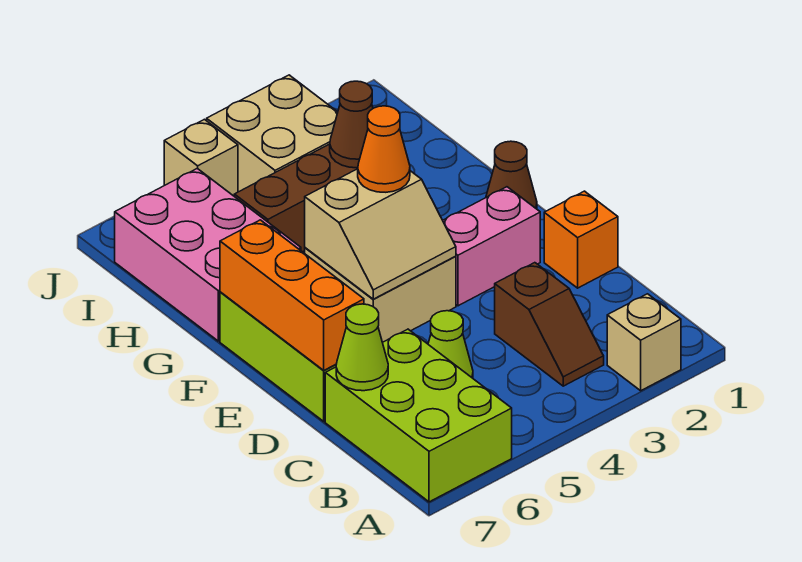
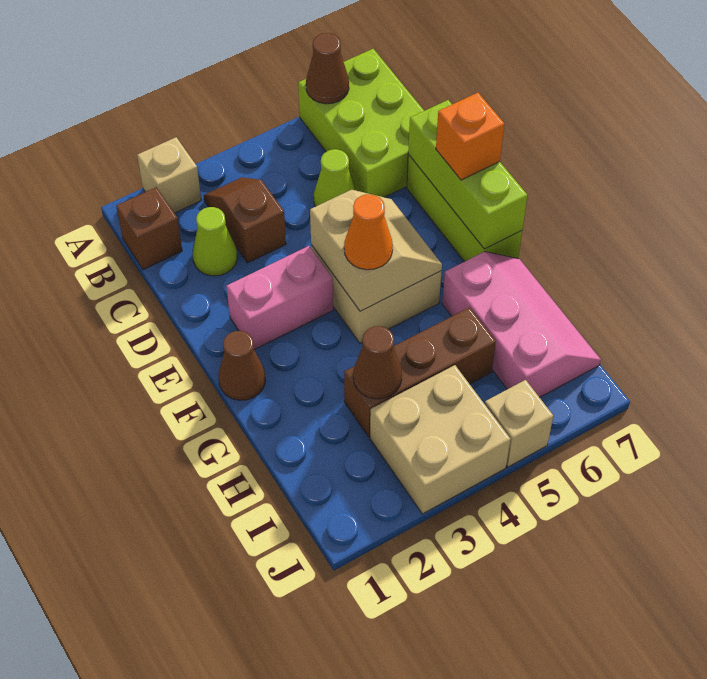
none -> brown 1x1 cone [306,33,349,104]
none -> brown 1x1 brick [116,187,182,269]
lime 1x1 cone [336,304,388,391] -> lime 1x1 cone moved to [193,207,237,276]
orange 1x1 brick [544,191,618,288] -> orange 1x1 brick moved to [436,93,504,180]
orange 1x3 brick [220,220,364,370] -> lime 1x3 brick [408,100,527,249]
tan 2x2 slope [305,169,456,299] -> tan 2x2 slope turned to [310,190,442,311]
pink 2x3 brick [115,168,301,341] -> pink 2x3 slope [442,252,601,397]

